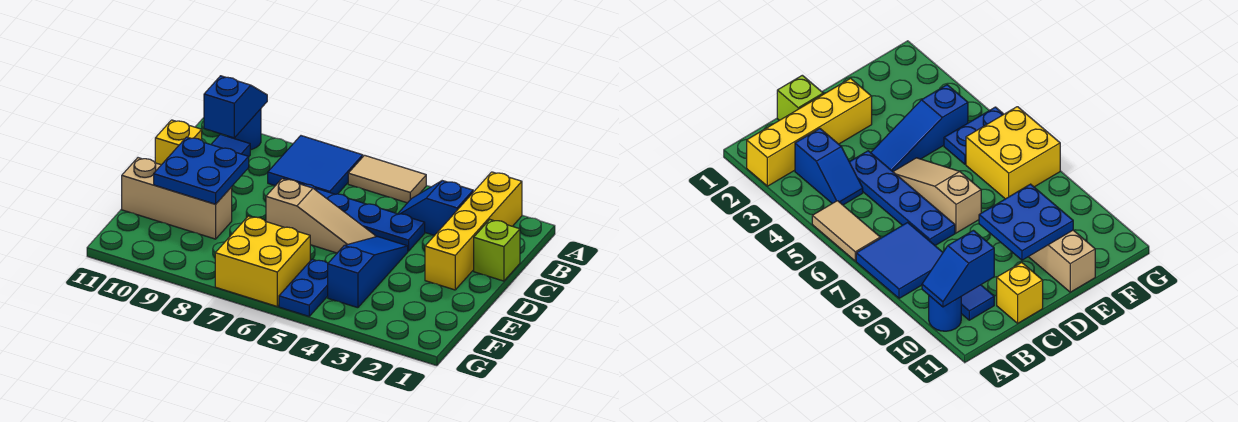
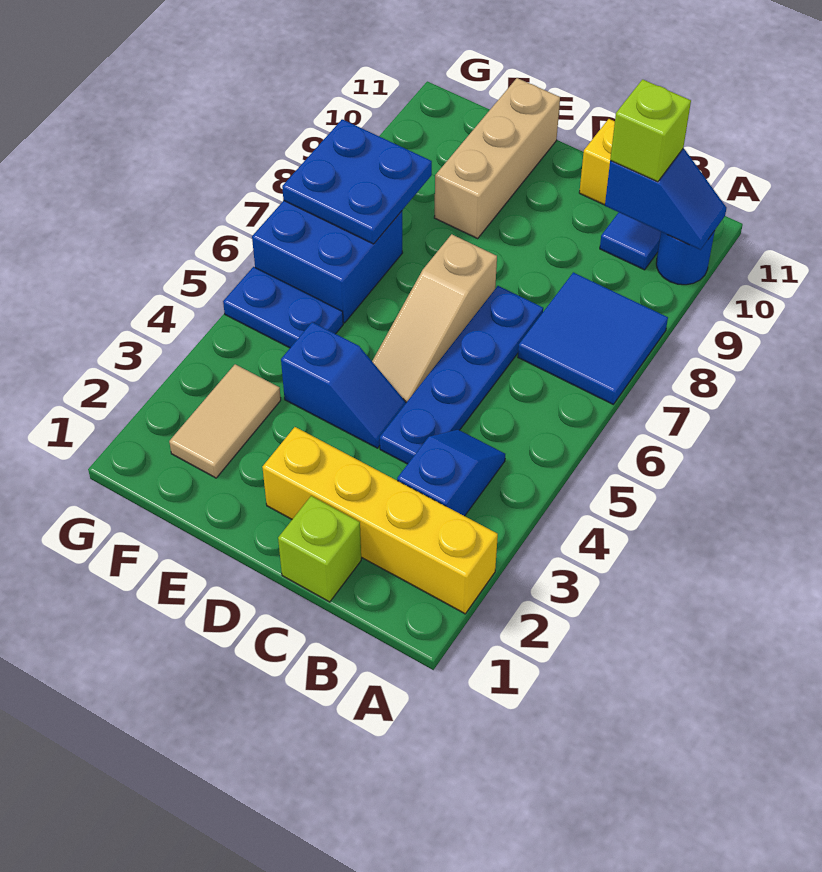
tan 1x2 tile [348,155,426,203] -> tan 1x2 tile moved to [169,364,281,478]
none -> lime 1x1 brick [610,79,691,182]
blue 1x3 slope [328,237,408,308] -> blue 1x2 slope [281,322,406,448]
blue 2x2 plate [154,137,249,204] -> blue 2x2 plate moved to [282,119,432,244]
yellow 2x2 brick [215,216,310,306] -> blue 2x2 brick [252,201,402,323]

